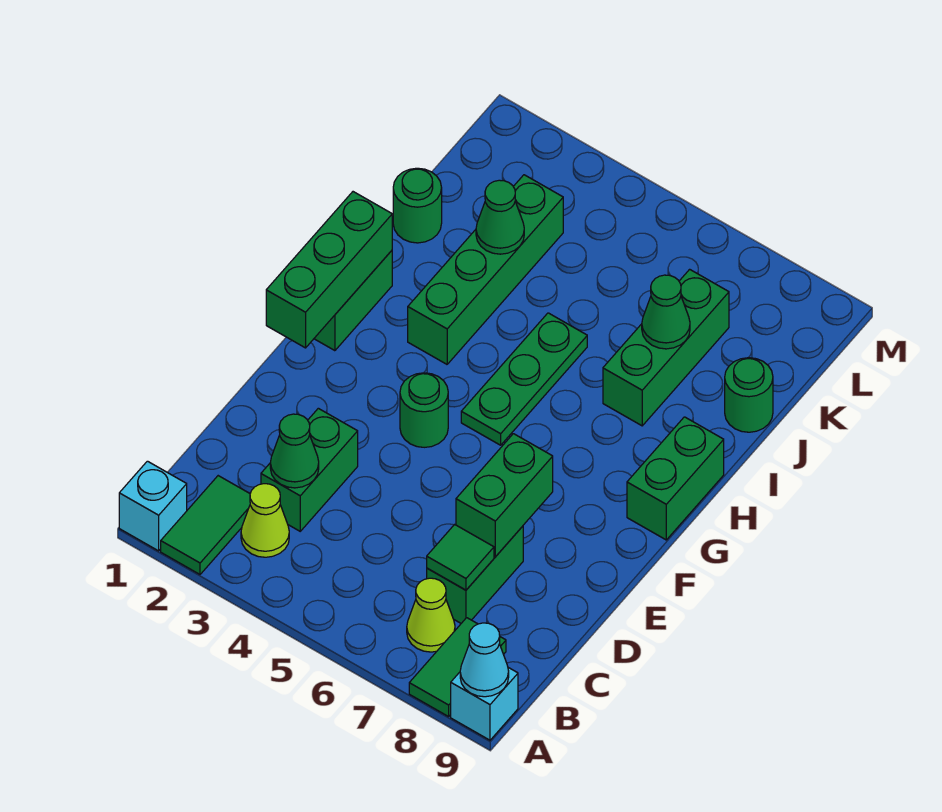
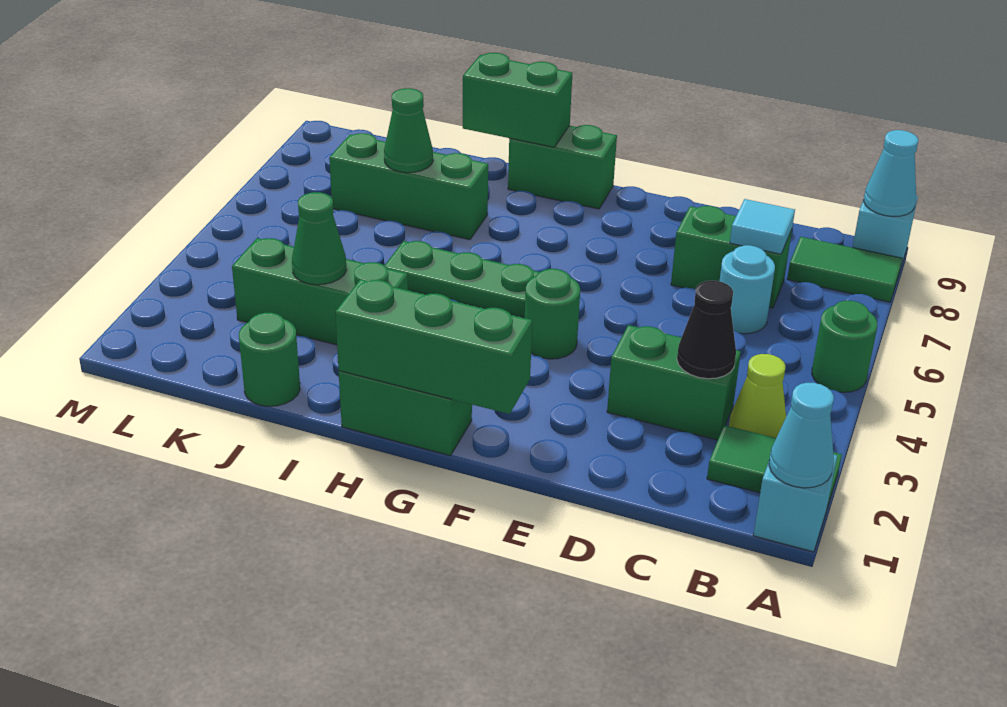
none -> cyan 1x1 cone [769,383,834,488]
lime 1x1 cone [407,578,455,652] -> none
green 1x1 cone [270,414,319,488] -> black 1x1 cone [677,281,736,379]
none -> cyan 1x1 round brick [720,245,775,334]
green 1x1 tile [427,524,494,590] -> cyan 1x1 tile [730,199,795,254]
green 1x2 brick [456,434,553,557] -> green 1x2 brick moved to [463,53,572,147]
green 1x4 brick [408,175,563,364] -> green 1x3 brick [232,238,408,345]
green 1x1 round brick [725,358,773,432] -> green 1x1 round brick moved to [812,300,877,392]

